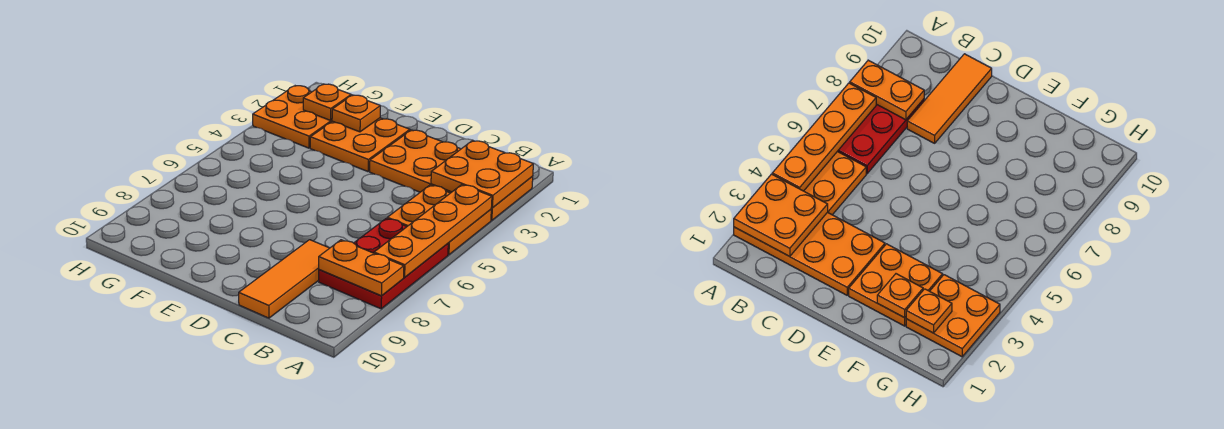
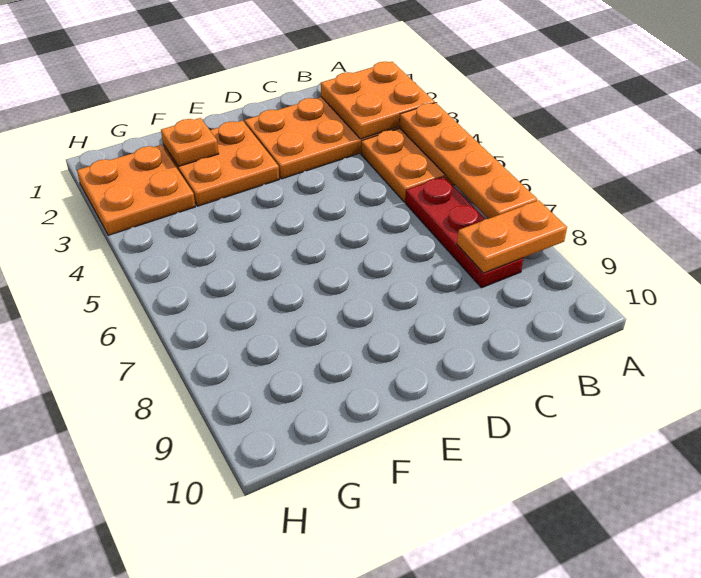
red 2x3 plate [319,218,448,309] -> red 1x3 plate [406,177,523,288]
orange 1x3 tile [239,240,329,318] -> none
orange 1x1 plate [303,84,351,120] -> none

